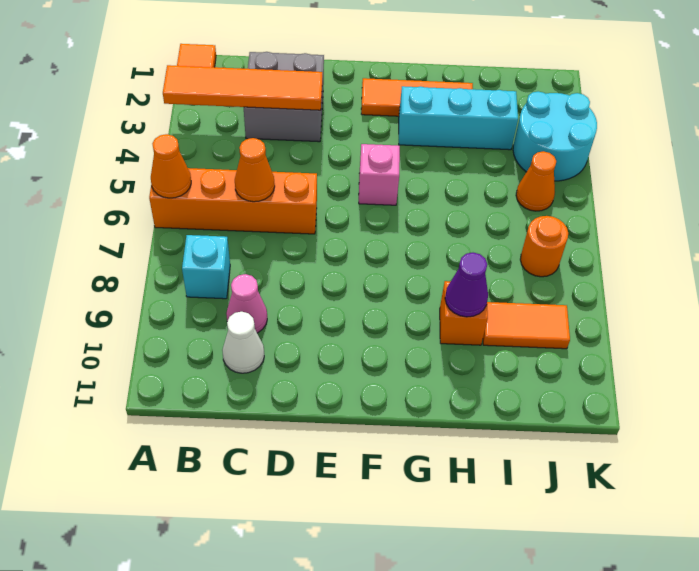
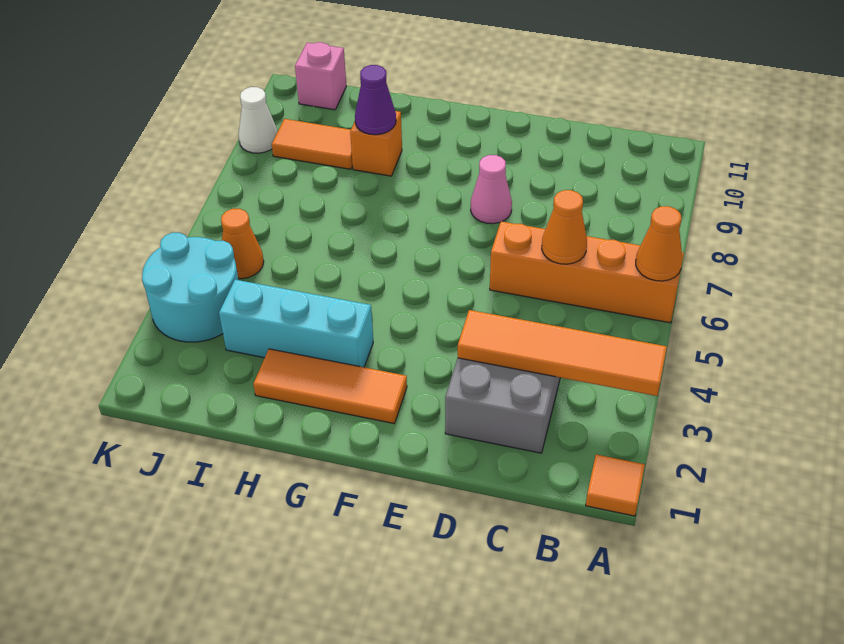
cyan 1x1 brick [182,235,230,299] -> none
pink 1x1 cone [226,274,267,333] -> pink 1x1 cone moved to [471,155,512,224]
white 1x1 cone [222,312,264,373] -> white 1x1 cone moved to [238,87,278,153]
pink 1x1 brick [359,144,400,205] -> pink 1x1 brick moved to [295,42,346,110]
orange 1x1 round brick [520,216,568,277] -> none

